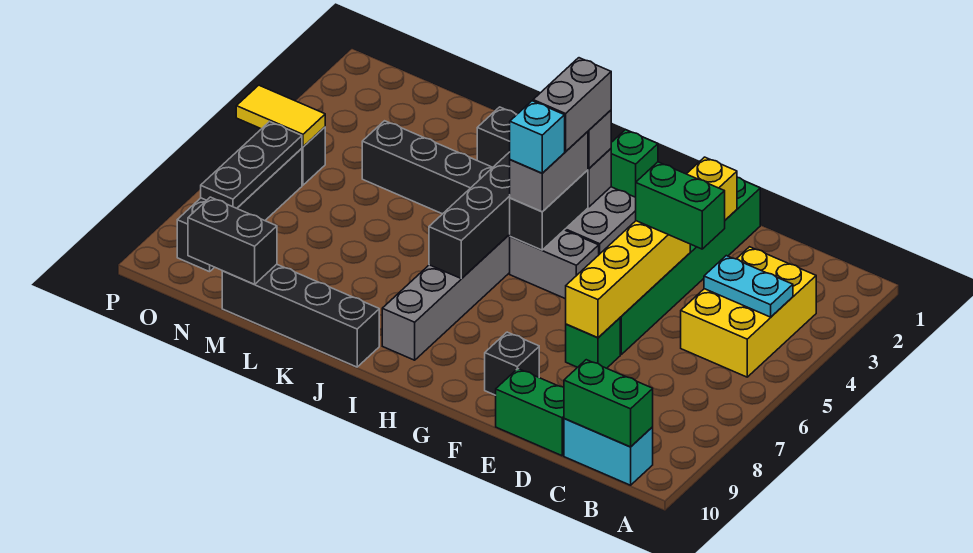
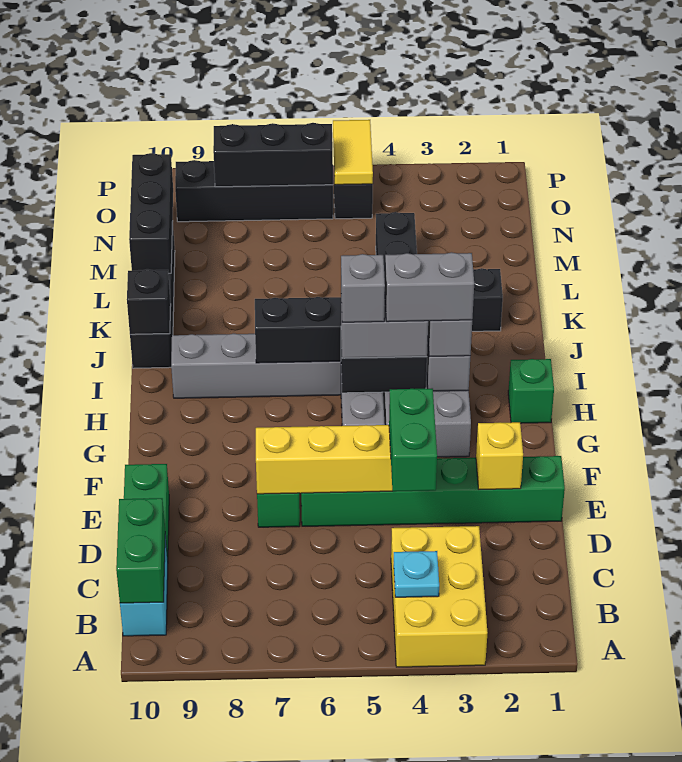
yellow 2x3 brick [681,247,816,377] -> yellow 2x3 brick turned to [391,526,488,667]
cyan 1x2 plate [704,256,793,317] -> cyan 1x1 plate [394,551,439,597]
black 1x1 brick [485,332,539,395] -> black 1x1 brick moved to [127,269,171,334]
cyan 1x1 brick [510,101,565,173] -> grey 1x1 brick [341,254,385,322]
black 1x2 brick [188,197,277,284] -> black 1x3 brick [129,153,173,273]
black 1x3 plate [201,122,302,208] -> black 1x3 brick [213,123,333,187]

